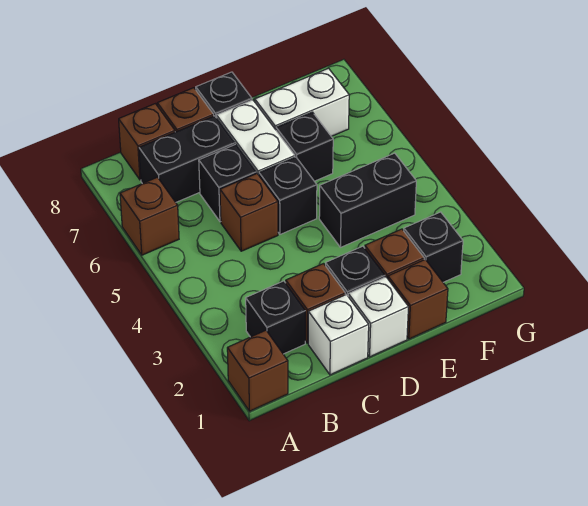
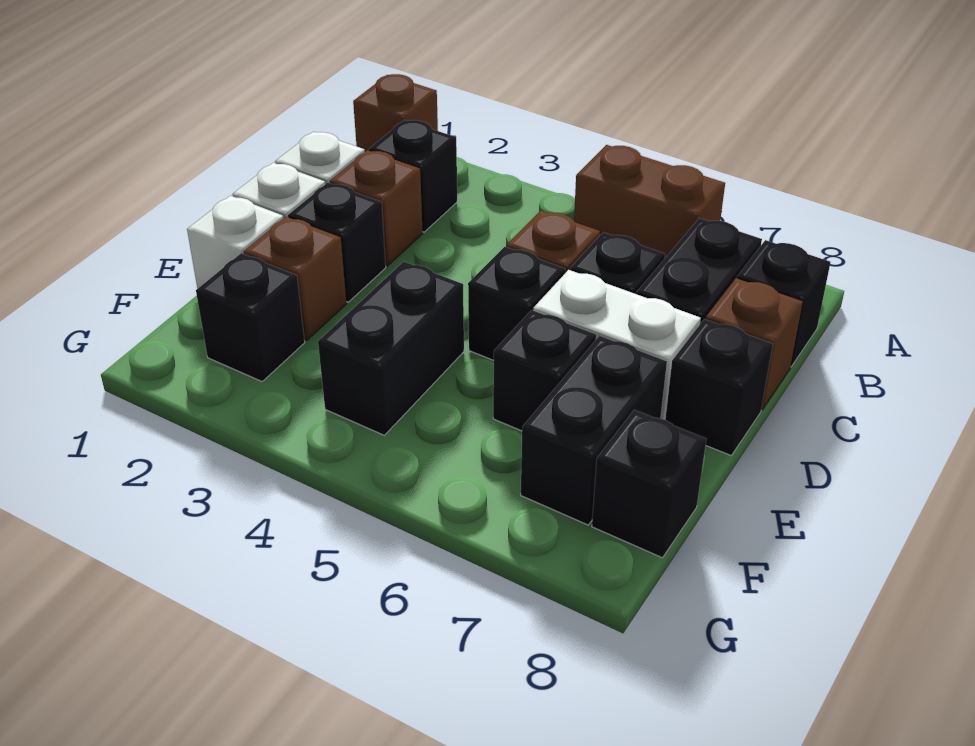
brown 1x1 brick [120,177,179,255] -> brown 1x2 brick [574,145,725,259]
brown 1x1 brick [119,104,175,180] -> black 1x1 brick [737,240,830,367]
brown 1x1 brick [388,260,448,339] -> white 1x1 brick [187,196,283,289]
white 1x2 brick [255,68,349,136] -> black 1x2 brick [521,336,667,525]
none -> black 1x1 brick [592,410,706,558]

